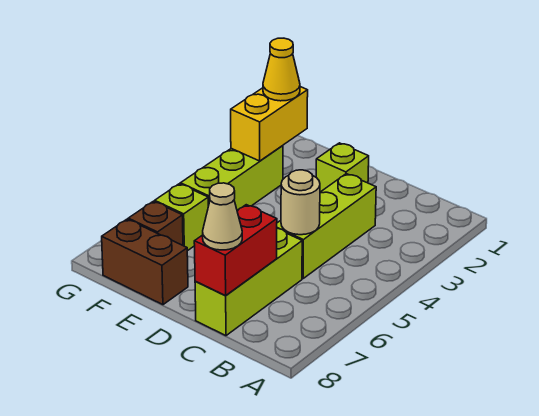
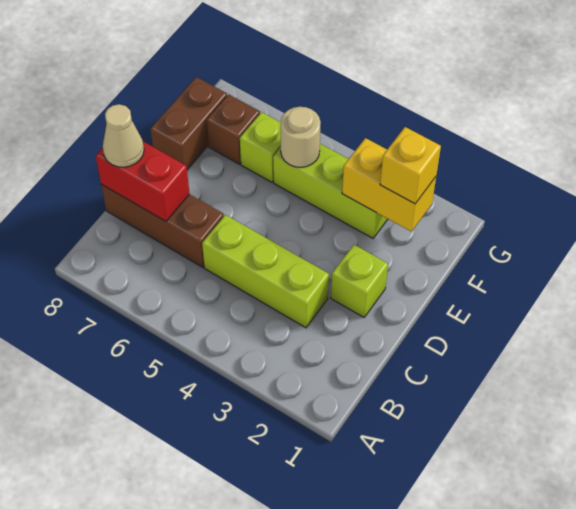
tan 1x1 round brick [281,170,320,235] -> tan 1x1 round brick moved to [281,107,321,167]
lime 1x3 brick [195,228,302,336] -> brown 1x3 brick [101,184,224,267]
yellow 1x1 cone [263,38,300,101] -> yellow 1x1 brick [380,127,441,204]

